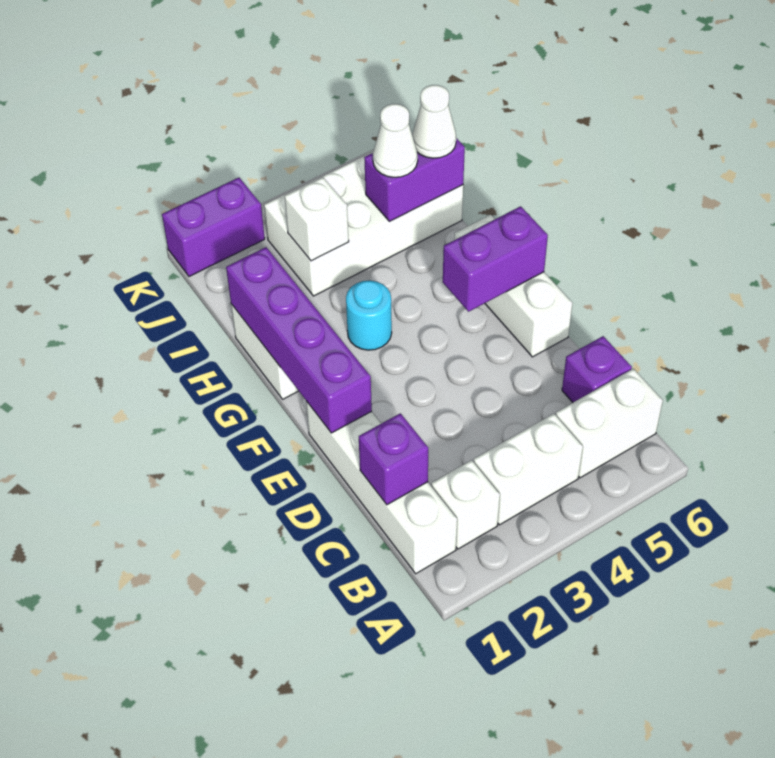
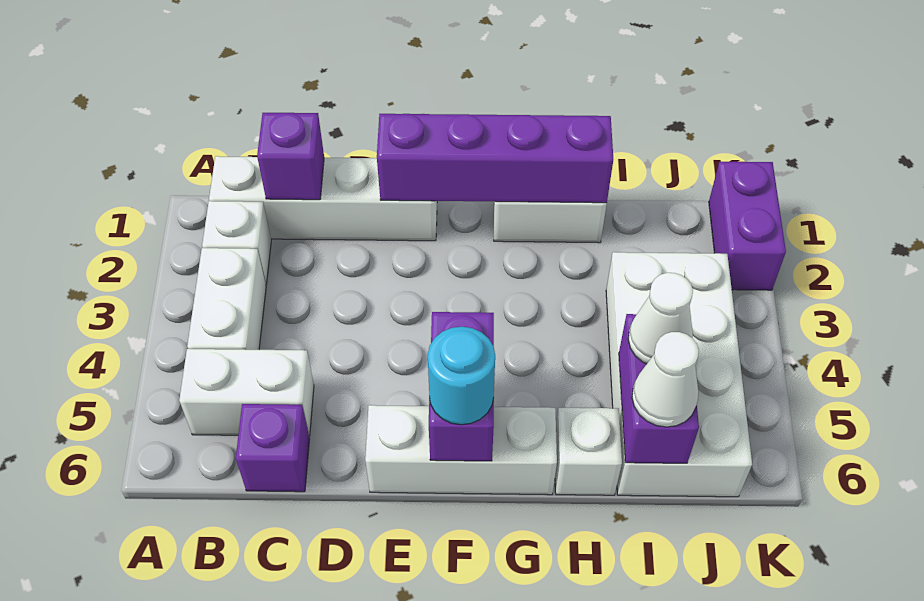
white 1x2 brick [556,369,663,478] -> white 1x2 brick turned to [179,349,314,436]
cyan 1x1 round brick [346,280,392,350] -> cyan 1x1 round brick moved to [428,327,495,425]
white 1x1 brick [285,177,349,261] -> white 1x1 brick moved to [555,408,622,495]

